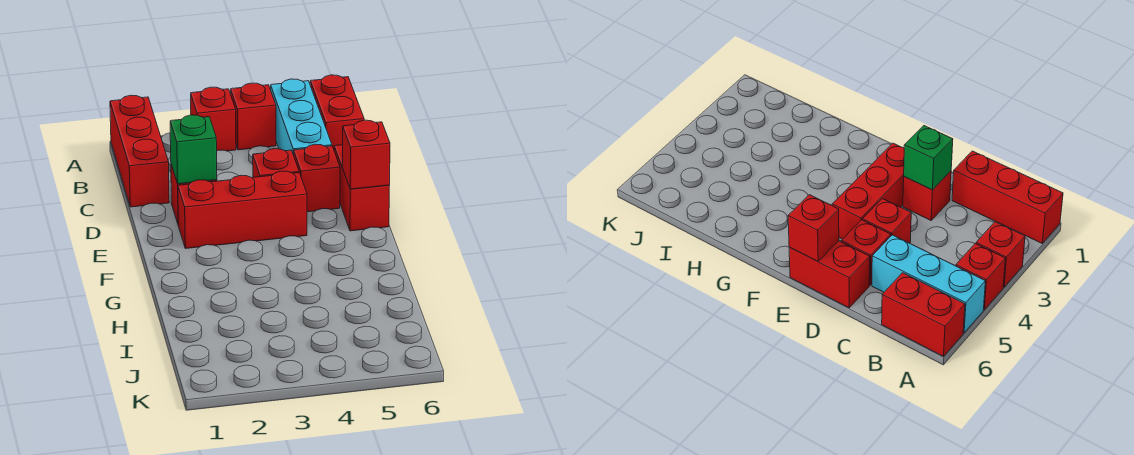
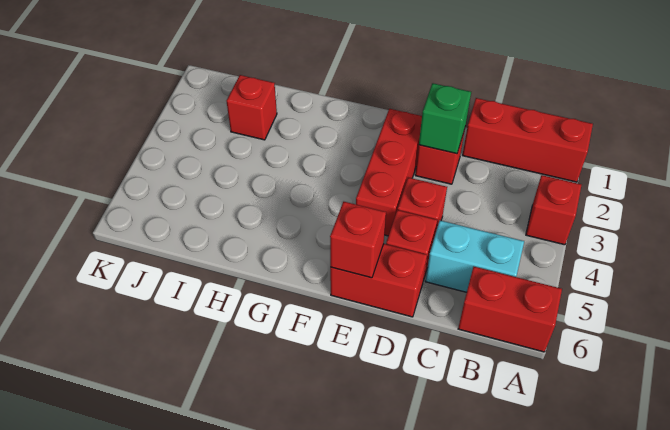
red 1x1 brick [231,83,276,150] -> red 1x1 brick moved to [227,75,277,140]
cyan 1x3 brick [271,79,332,155] -> cyan 1x2 brick [425,221,524,292]

